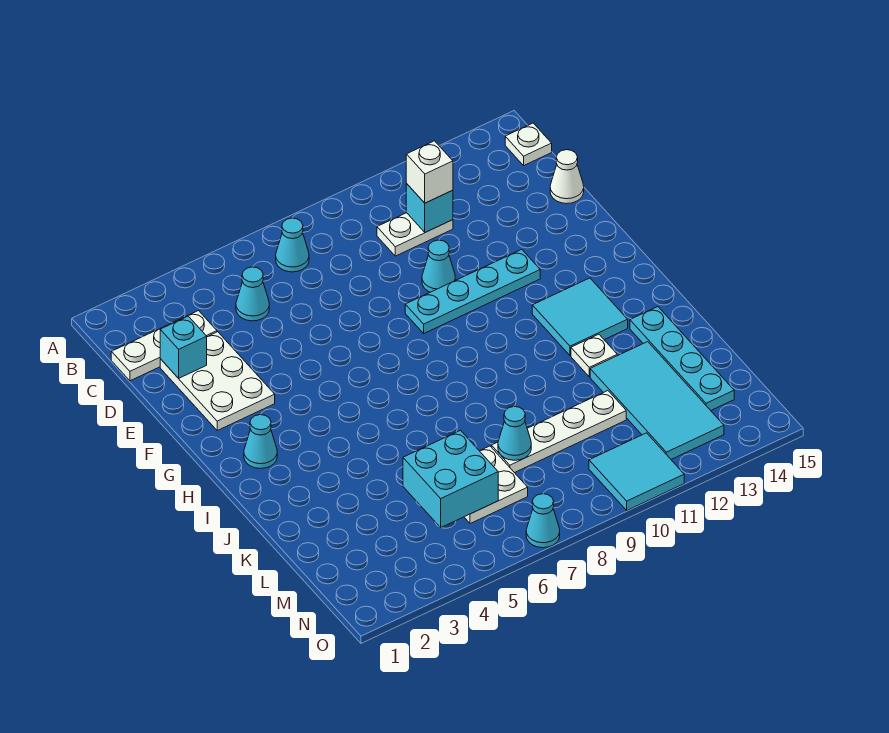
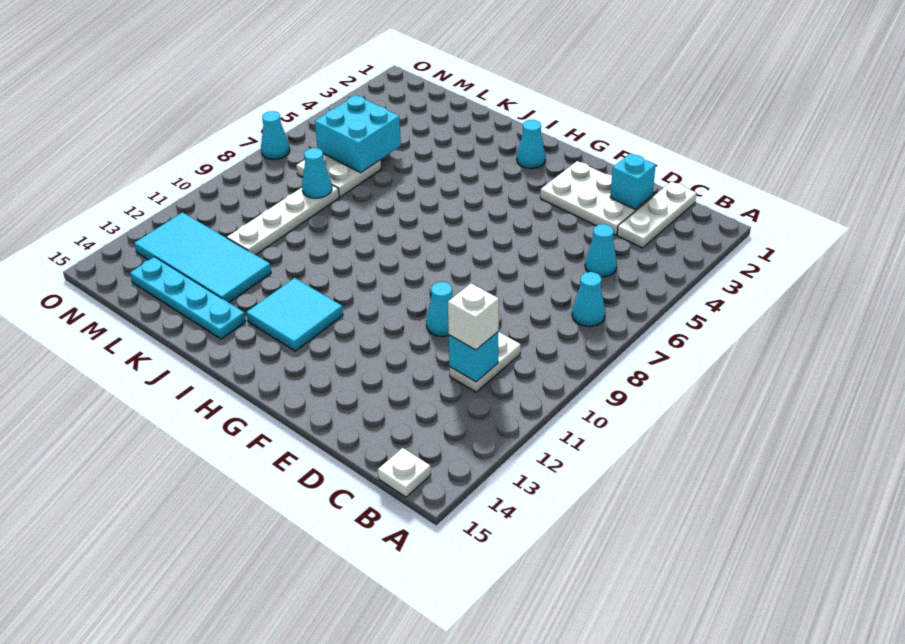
white 1x1 cone [550,150,584,204] -> none
cyan 1x4 plate [405,250,540,333] -> none
white 1x1 plate [571,334,617,377] -> none
cyan 2x2 tile [589,433,684,510] -> none

